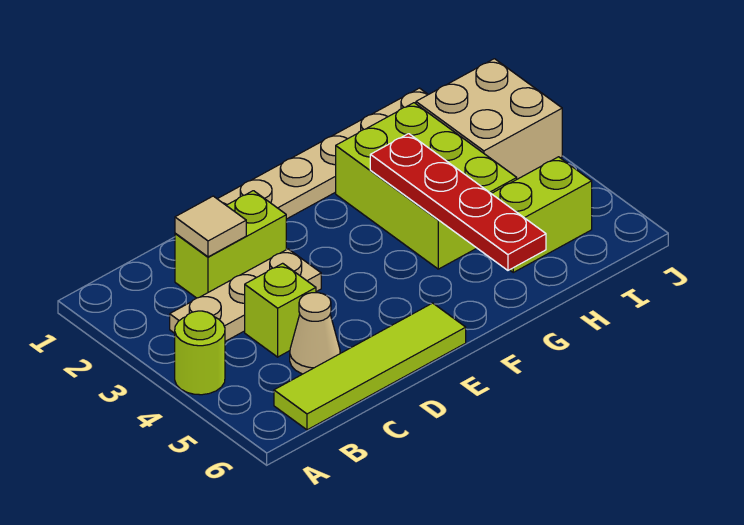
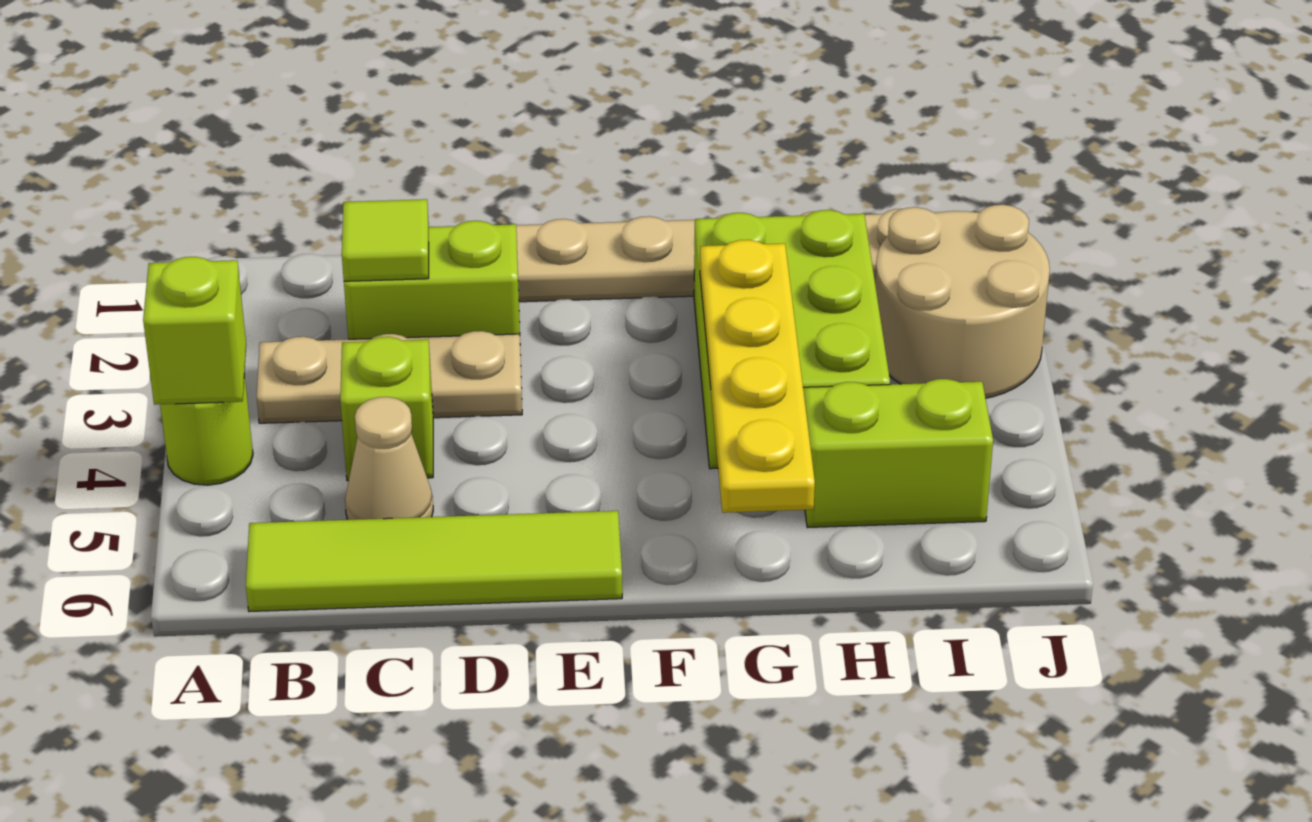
none -> lime 1x1 brick [143,257,246,405]
tan 1x1 tile [175,196,246,257] -> lime 1x1 tile [342,199,429,281]
red 1x4 plate [370,134,546,270] -> yellow 1x4 plate [700,240,815,513]
tan 2x2 brick [416,59,562,179] -> tan 2x2 round brick [875,205,1050,398]

